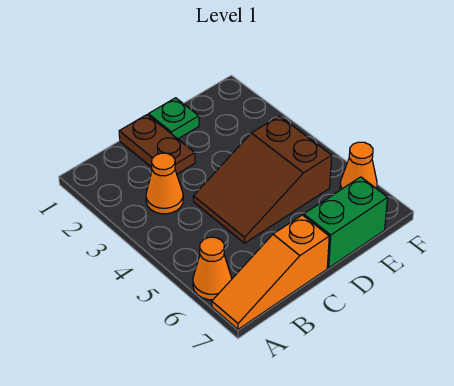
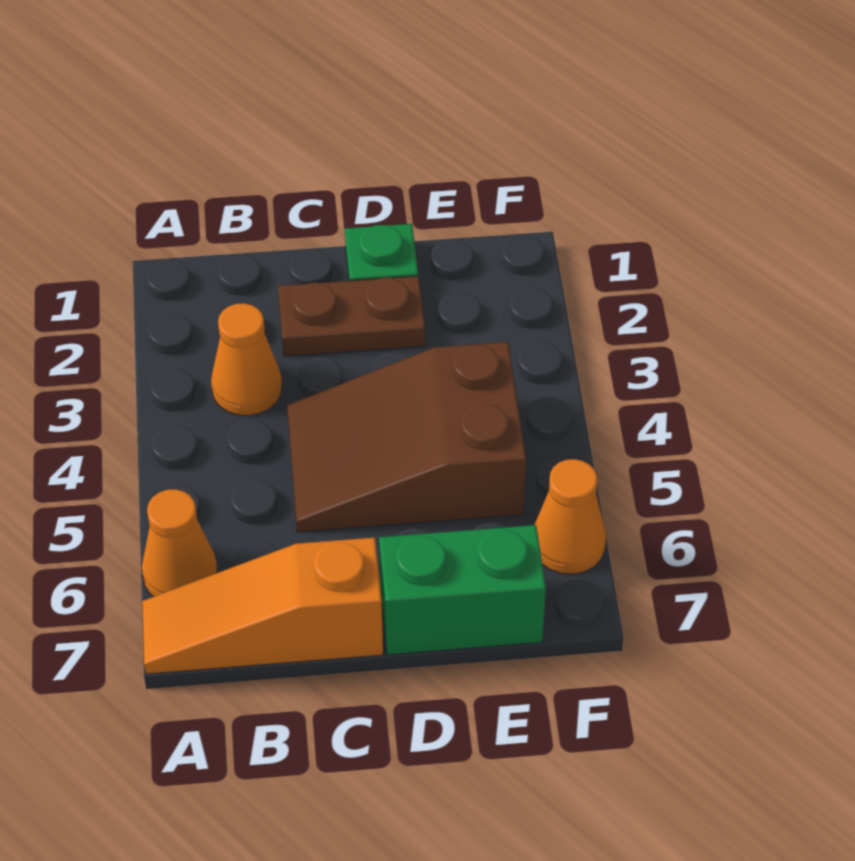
brown 1x2 plate [119,115,195,174] -> brown 1x2 plate turned to [278,276,425,356]

